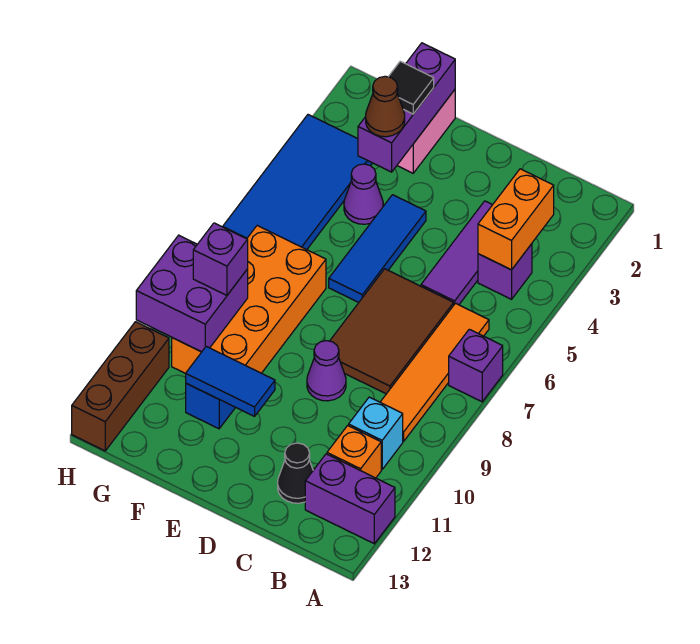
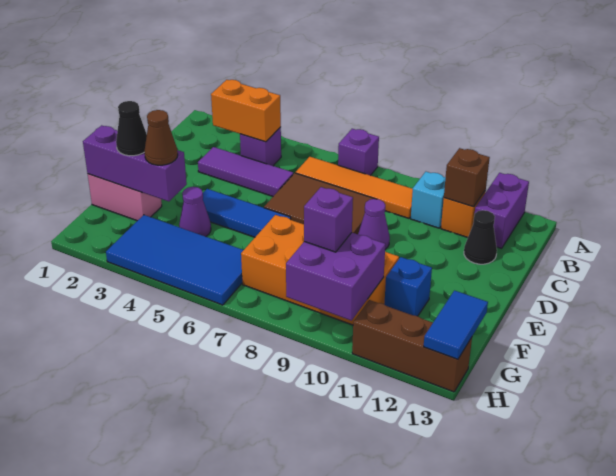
none -> brown 1x1 brick [444,148,490,207]
blue 1x2 tile [186,346,275,416] -> blue 1x2 tile moved to [423,291,488,359]
black 1x1 tile [389,61,434,114] -> black 1x1 cone [116,101,147,156]

